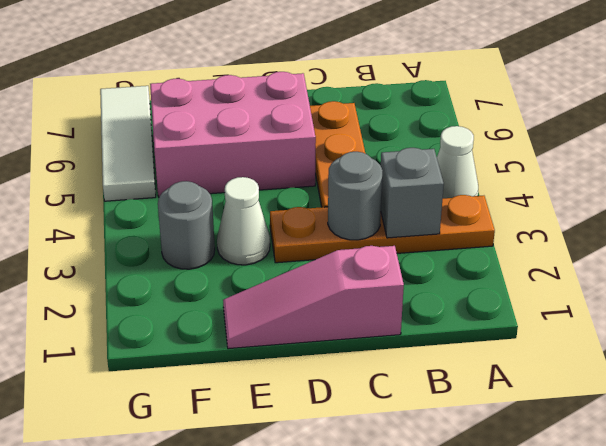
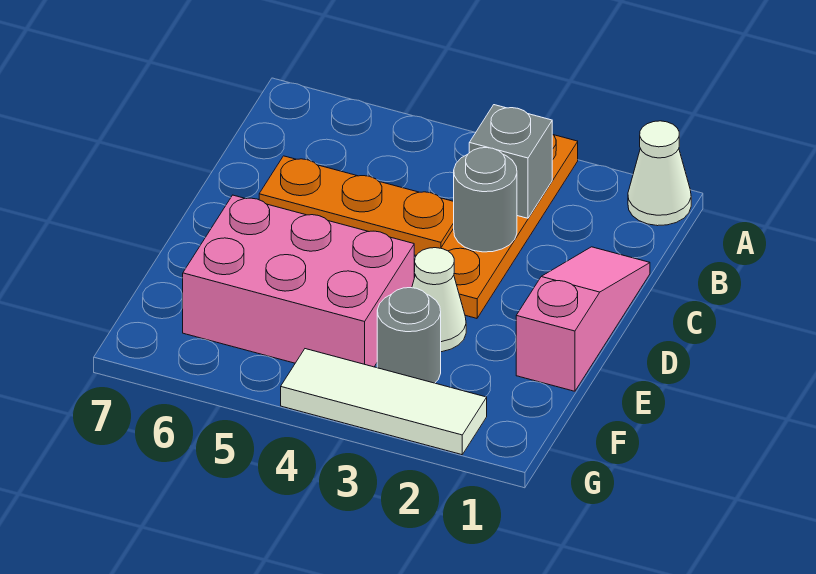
white 1x1 cone [437,126,478,198] -> white 1x1 cone moved to [628,121,691,226]
pink 1x3 slope [223,246,404,349] -> pink 1x3 slope turned to [516,247,650,391]
pink 2x3 brick [150,72,316,197] -> pink 2x3 brick turned to [183,195,414,367]
white 1x3 tile [100,86,156,201] -> white 1x3 tile moved to [281,349,487,455]

